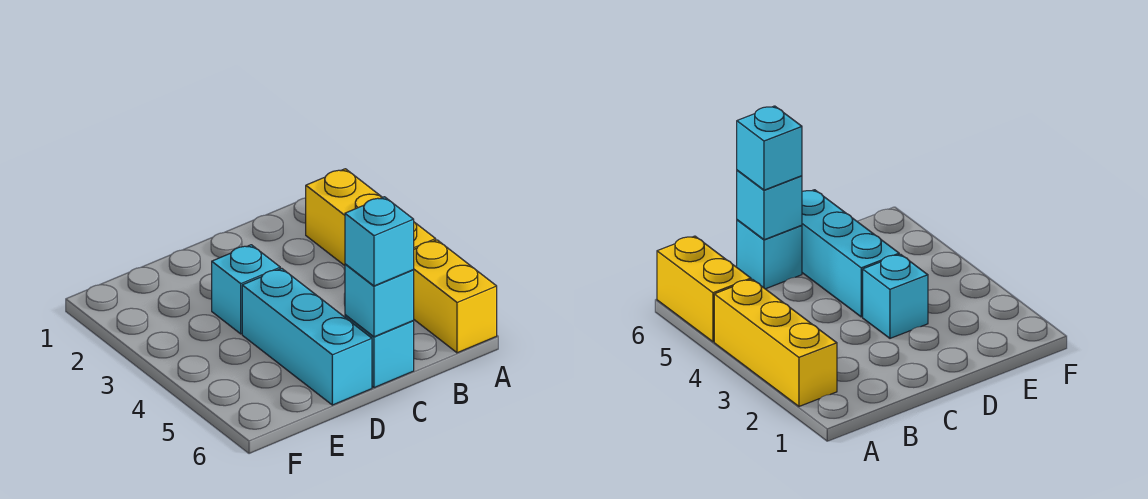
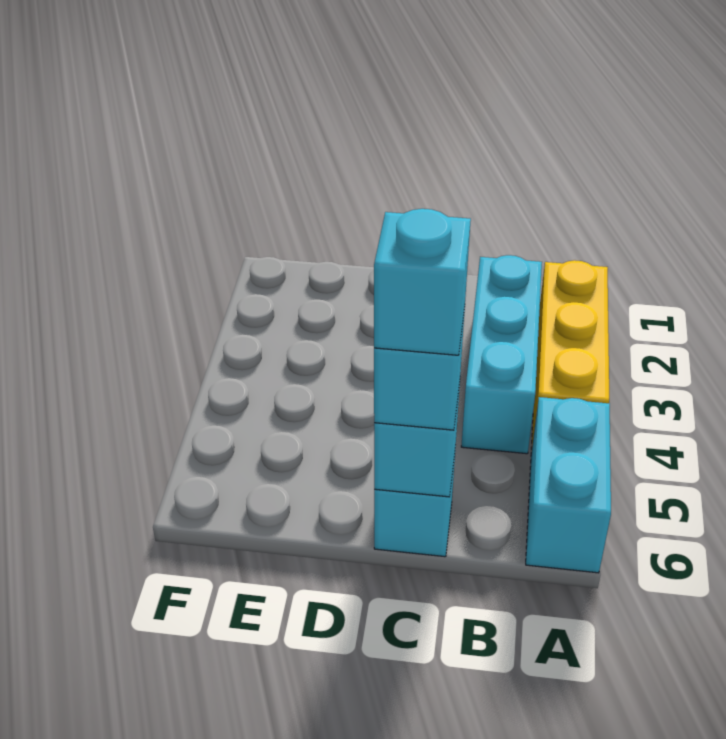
yellow 1x2 brick [414,240,497,353] -> cyan 1x2 brick [526,397,611,573]
cyan 1x1 brick [212,245,280,334] -> cyan 1x1 brick moved to [374,209,471,355]
cyan 1x3 brick [242,268,372,405] -> cyan 1x3 brick moved to [461,255,542,454]

